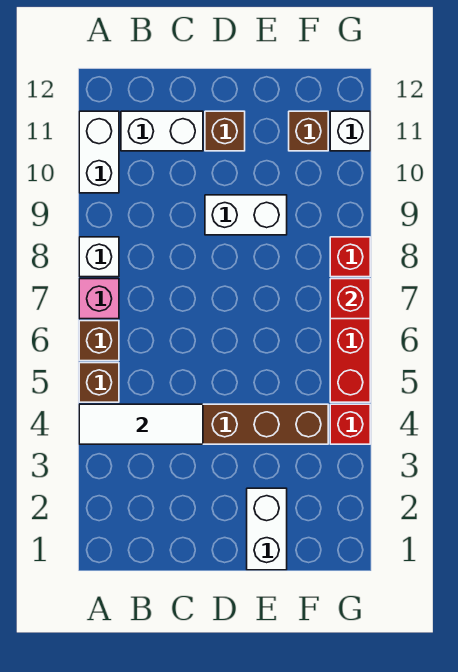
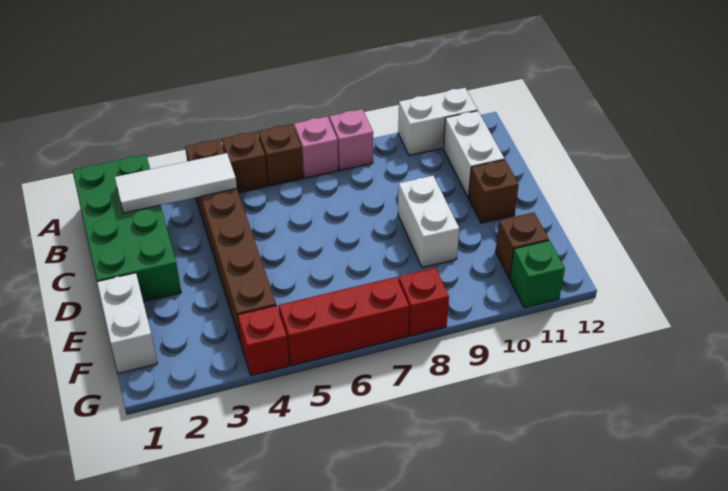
none -> green 2x4 brick [72,155,181,302]
white 1x3 tile [79,404,203,444] -> white 1x3 tile turned to [115,153,237,213]
white 1x1 brick [79,237,119,277] -> pink 1x1 brick [329,109,373,170]
white 1x2 brick [247,488,287,570] -> white 1x2 brick turned to [97,273,157,374]
red 1x1 brick [330,279,370,319] -> none
white 1x1 brick [330,111,370,151] -> green 1x1 brick [510,240,565,308]

